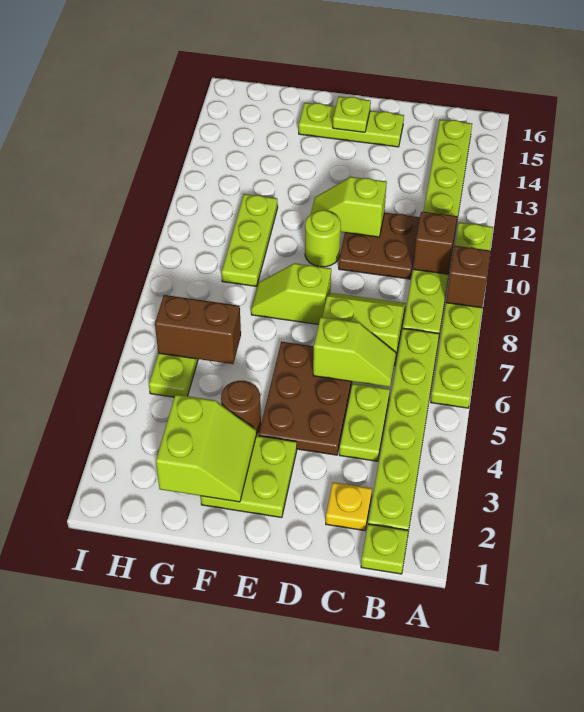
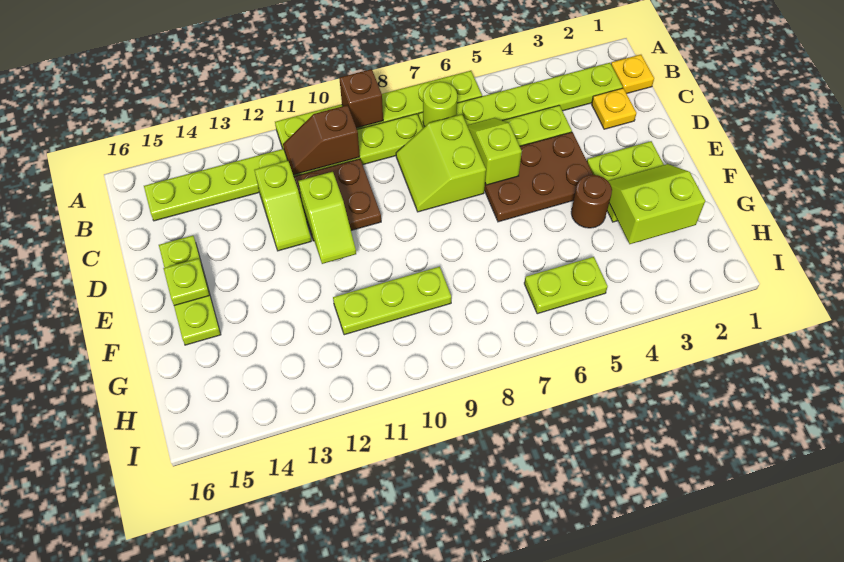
lime 1x1 plate [361,524,408,574] -> yellow 1x1 plate [611,55,654,94]
lime 1x2 slope [251,263,331,325] -> lime 1x2 slope moved to [254,161,311,251]
lime 1x1 round brick [305,210,341,267] -> lime 1x1 round brick moved to [423,82,457,127]
brown 1x2 brick [155,295,241,364] -> none

